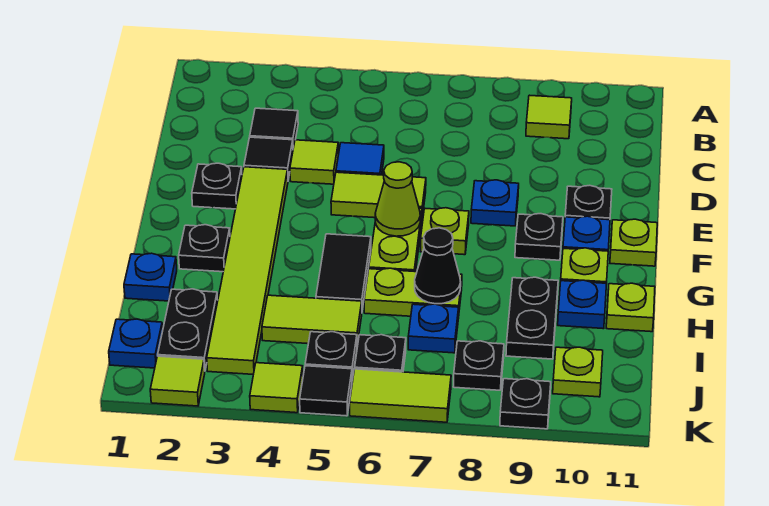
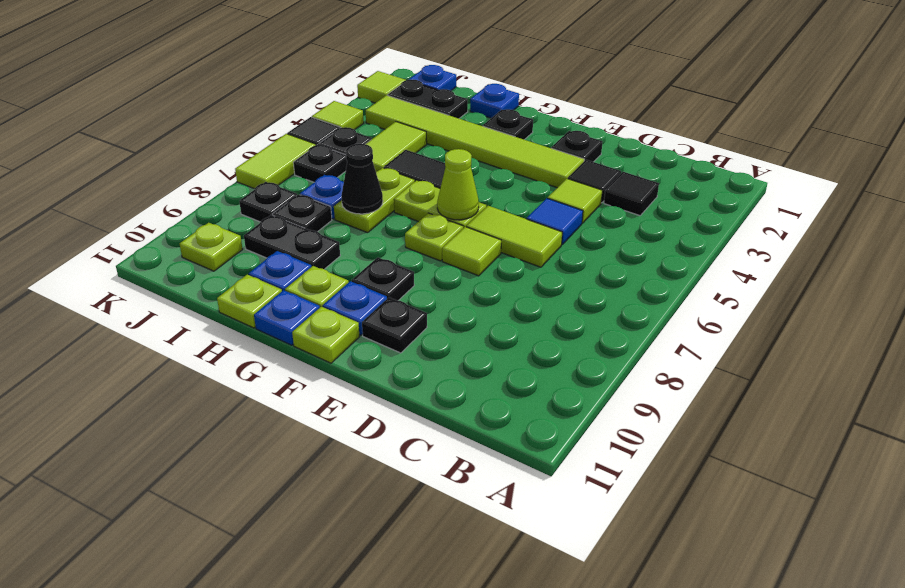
lime 1x1 tile [526,95,572,139] -> lime 1x1 tile moved to [442,227,501,276]
lime 1x2 tile [331,172,426,218] -> lime 1x2 tile turned to [466,206,562,267]
blue 1x1 plate [471,180,519,226] -> blue 1x1 plate moved to [254,290,320,345]
black 1x1 plate [500,379,551,429] -> black 1x1 plate moved to [273,194,332,232]

